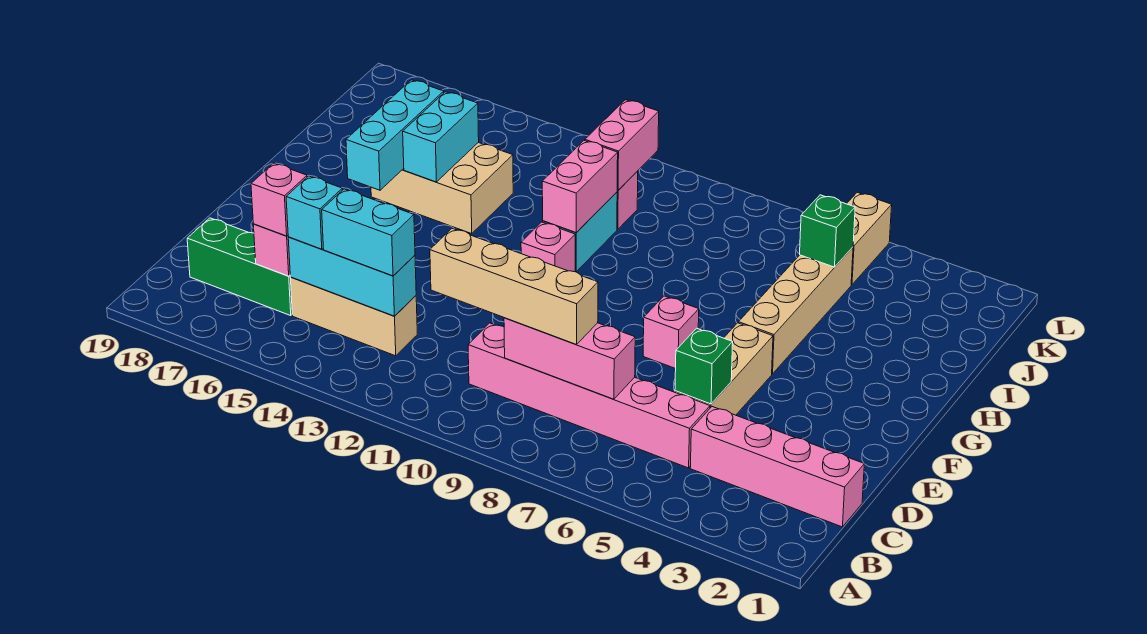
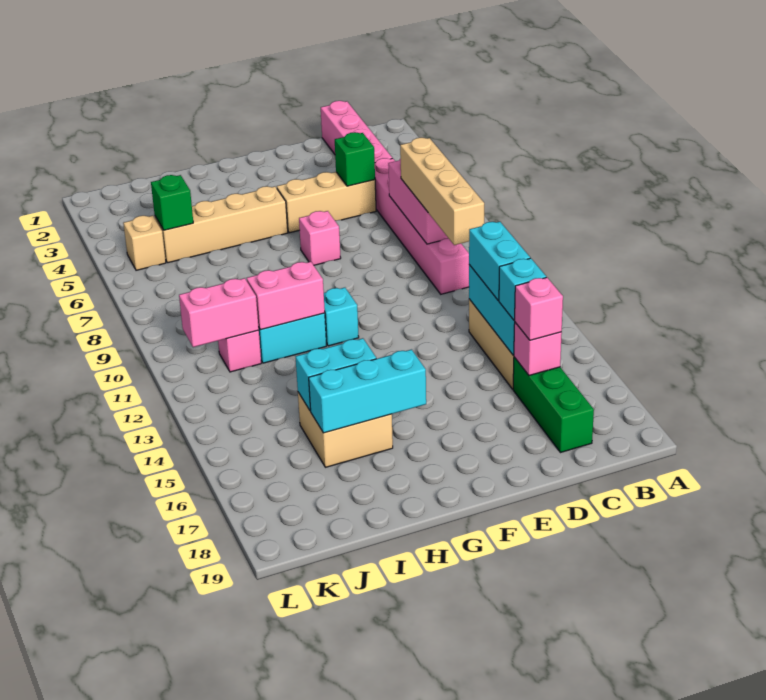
pink 1x1 brick [521,222,575,272] -> cyan 1x1 brick [324,288,359,346]
tan 2x3 brick [371,143,513,234] -> tan 2x2 brick [298,392,393,467]
tan 1x2 brick [847,192,892,285] -> tan 1x1 brick [123,216,166,270]

